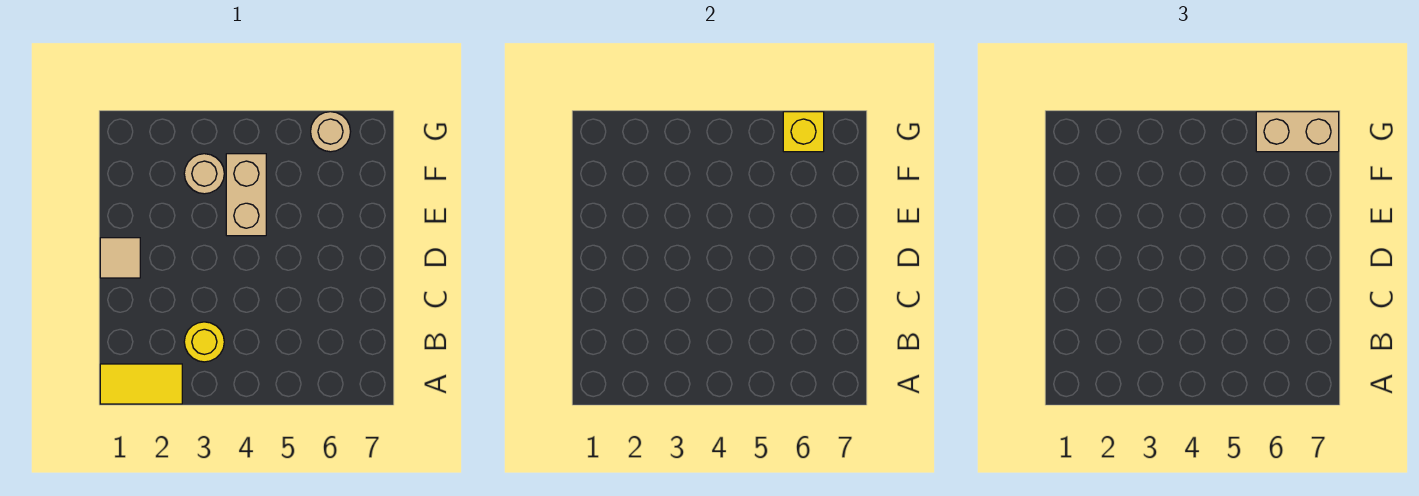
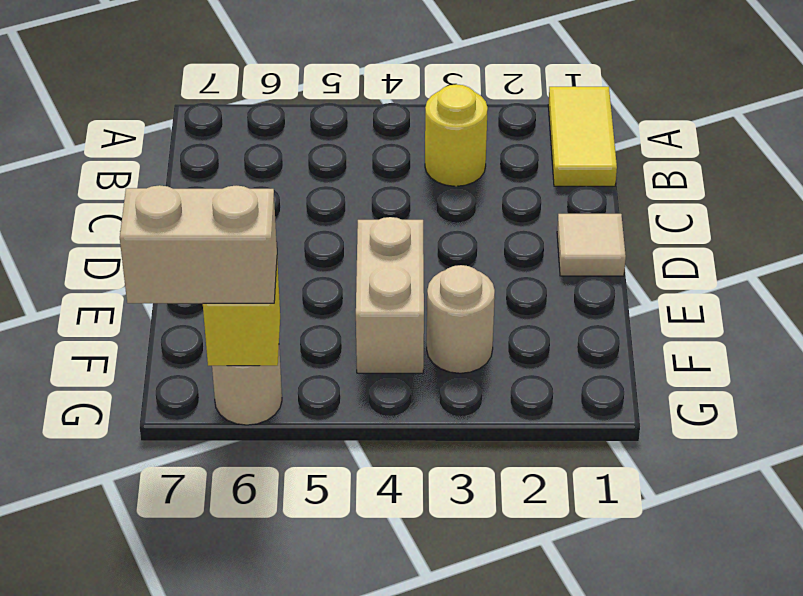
yellow 1x2 tile [100,364,182,404] -> yellow 1x2 tile turned to [548,87,617,186]

